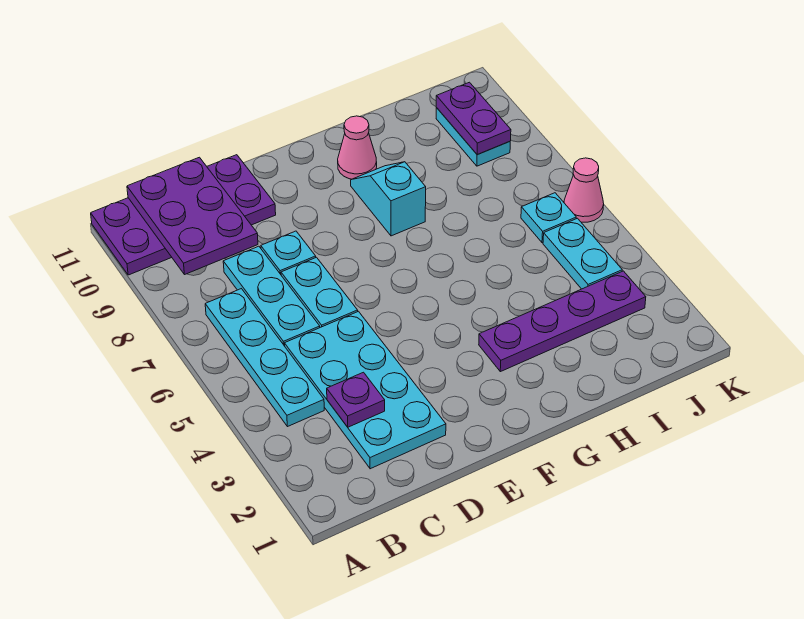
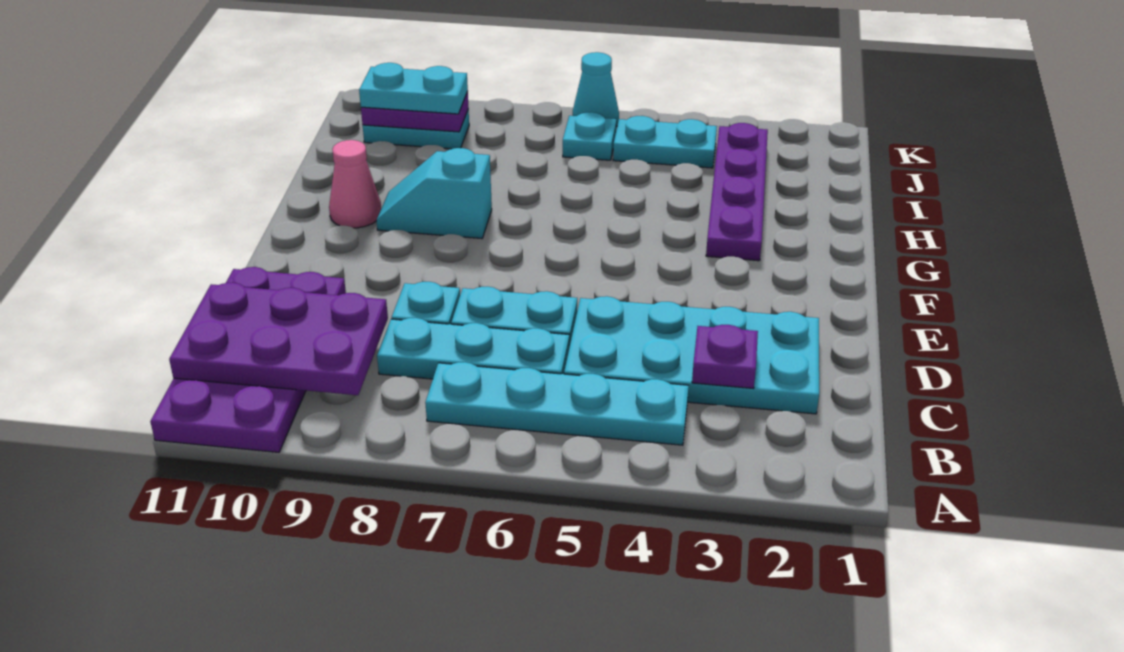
none -> cyan 1x2 plate [359,63,468,114]
pink 1x1 cone [564,158,604,222] -> cyan 1x1 cone [573,52,619,127]

